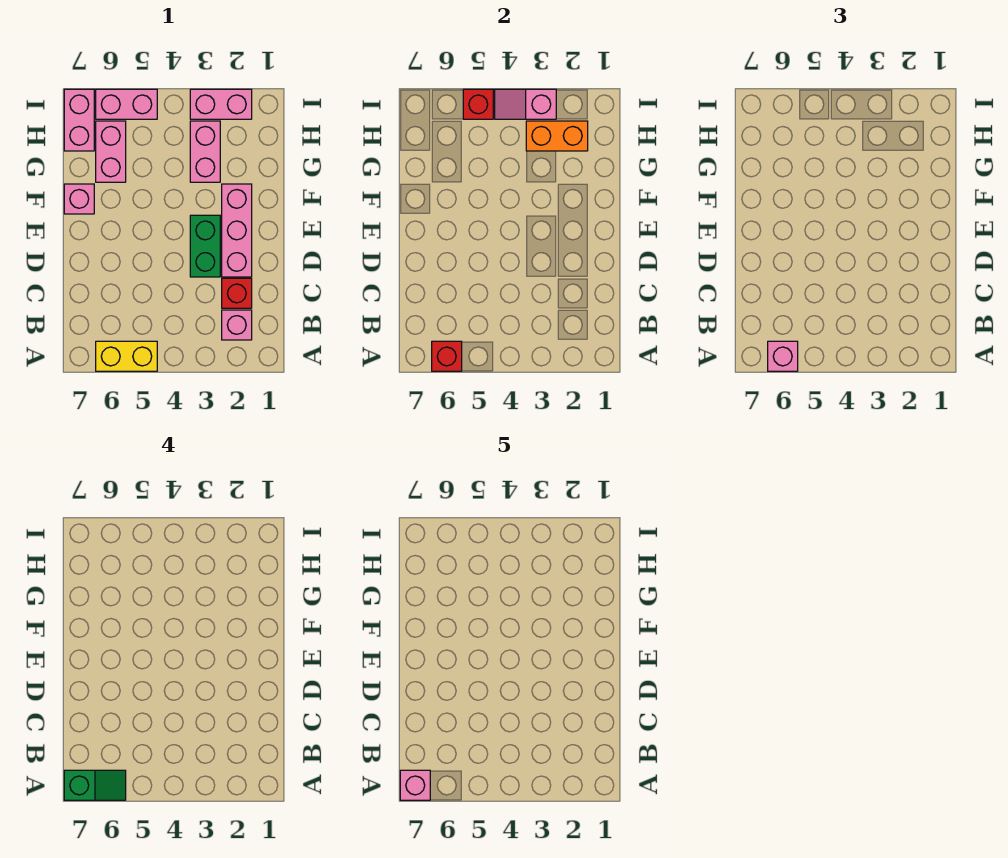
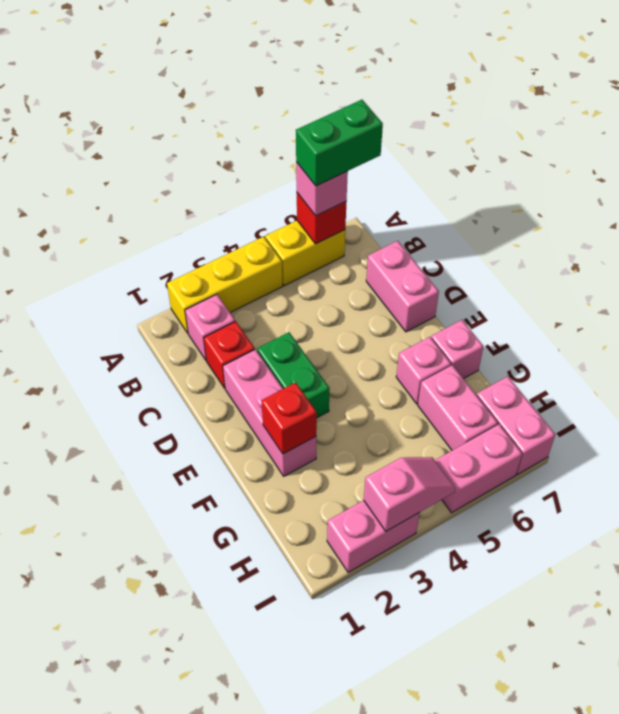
none -> yellow 1x3 brick [167,237,283,333]
green 1x2 slope [64,770,126,800] -> green 1x2 brick [296,100,383,186]
pink 1x1 brick [400,770,430,800] -> pink 1x1 brick moved to [396,337,451,404]
pink 1x2 brick [190,121,220,182] -> pink 1x2 brick moved to [366,241,439,332]
orange 1x2 brick [526,121,588,151] -> none
red 1x1 brick [463,89,493,119] -> red 1x1 brick moved to [261,382,317,454]

